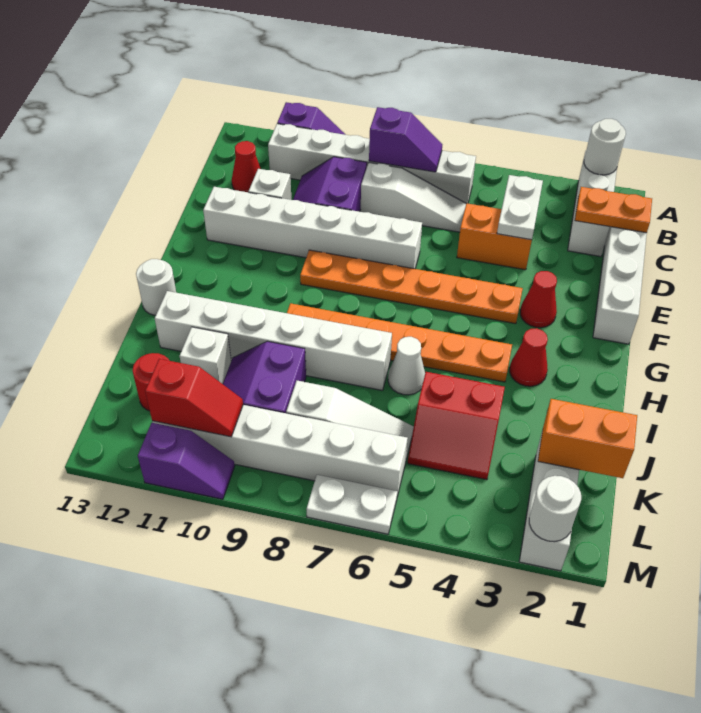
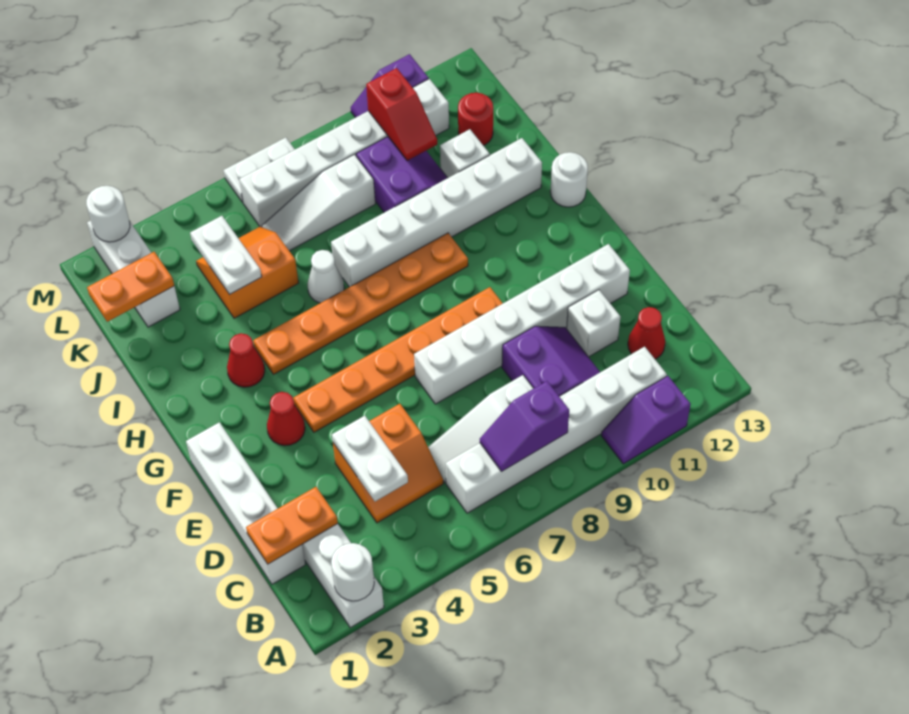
red 2x2 slope [408,372,505,480] -> orange 2x2 slope [196,227,298,318]
none -> white 1x2 plate [190,216,262,295]
orange 1x2 brick [538,399,637,478] -> orange 1x2 plate [87,252,174,322]
red 1x2 slope [145,359,243,437] -> red 1x2 slope turned to [366,68,437,160]

